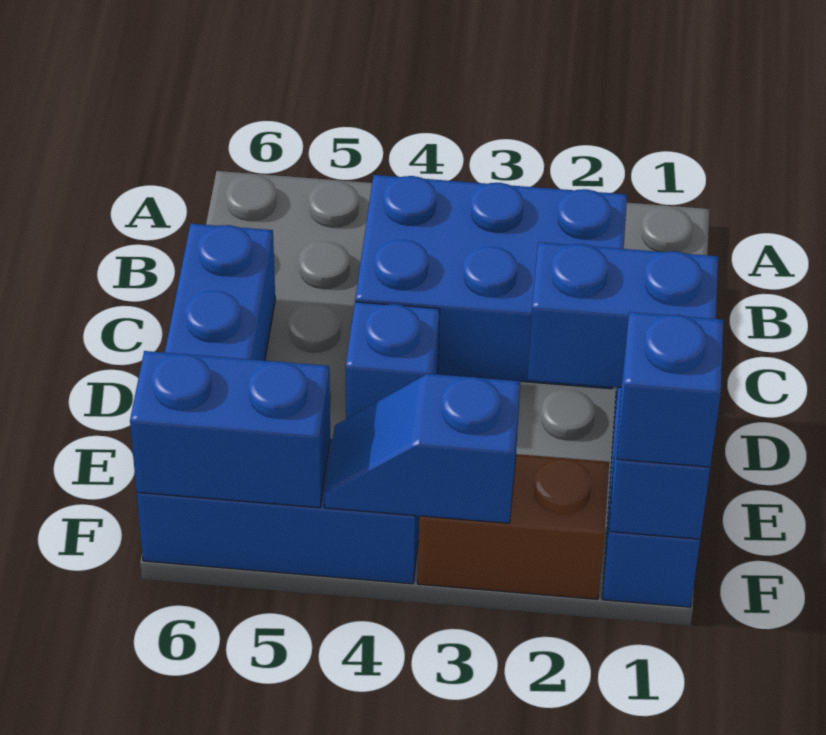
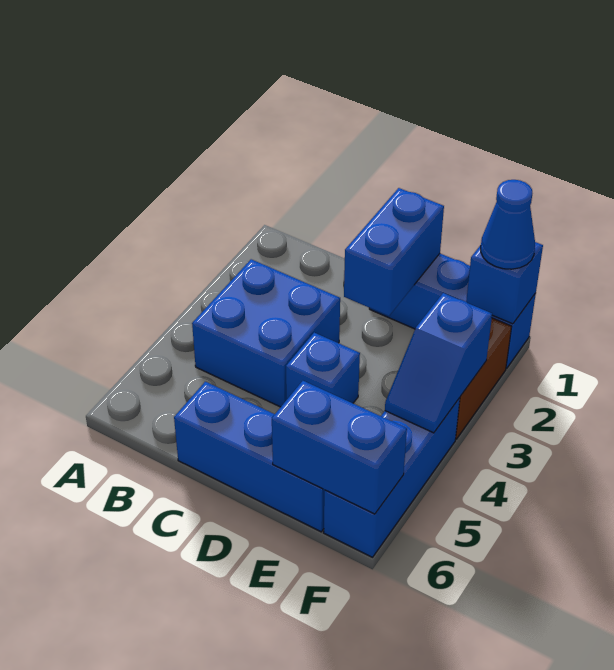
blue 2x3 brick [355,175,627,389] -> blue 2x2 brick [192,259,340,407]
blue 1x1 brick [617,312,724,467] -> blue 1x1 cone [481,180,535,269]
blue 1x2 brick [130,351,330,508] -> blue 1x2 brick turned to [272,381,407,514]

